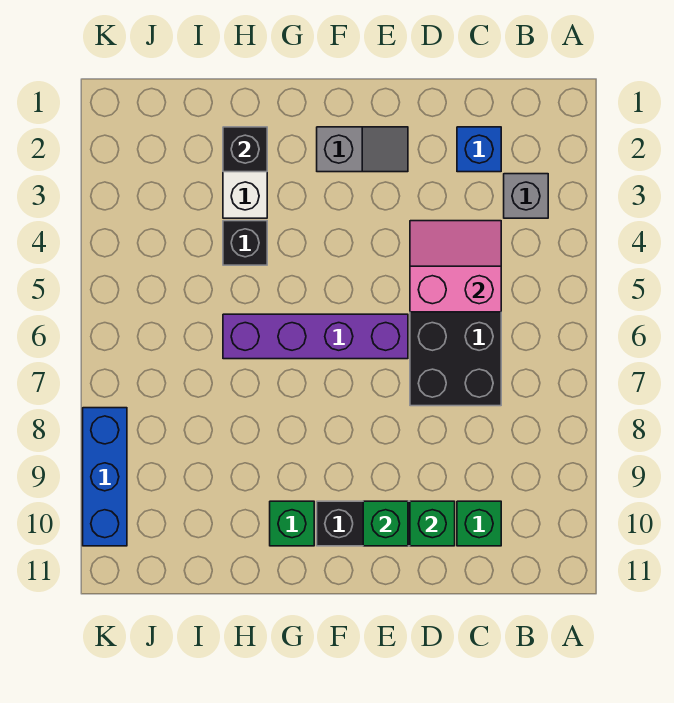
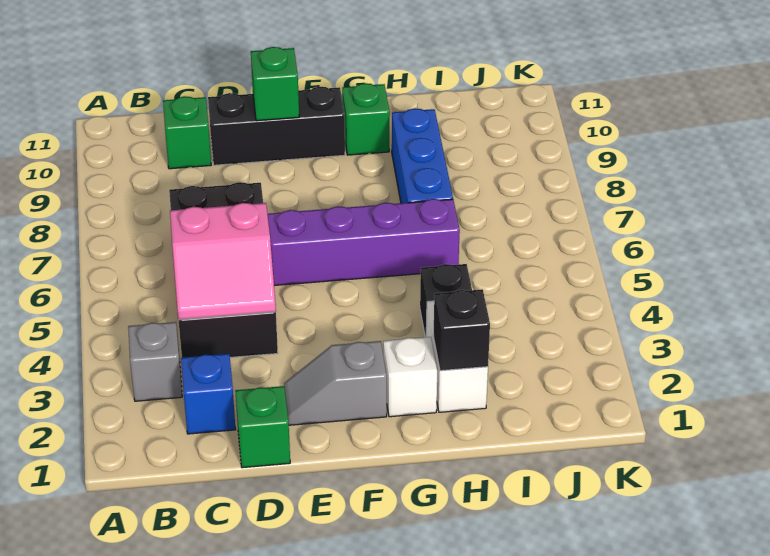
green 1x1 brick [410,501,455,546] -> green 1x1 brick moved to [235,386,290,468]
none -> white 1x1 brick [383,337,437,417]
blue 1x3 brick [83,408,127,546] -> blue 1x3 brick moved to [392,108,453,203]

